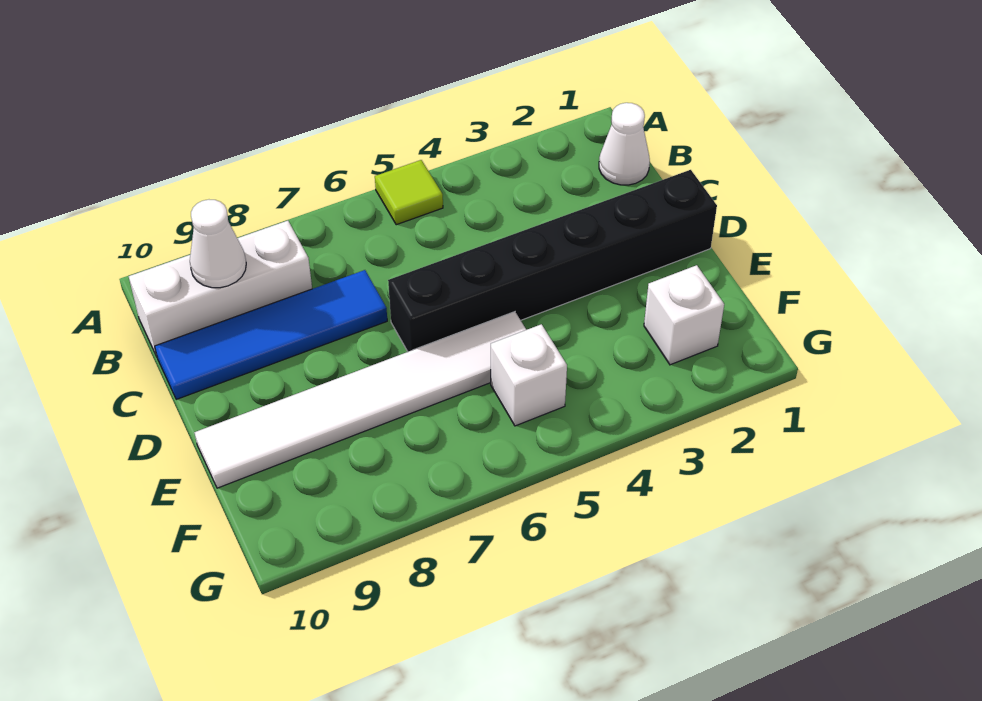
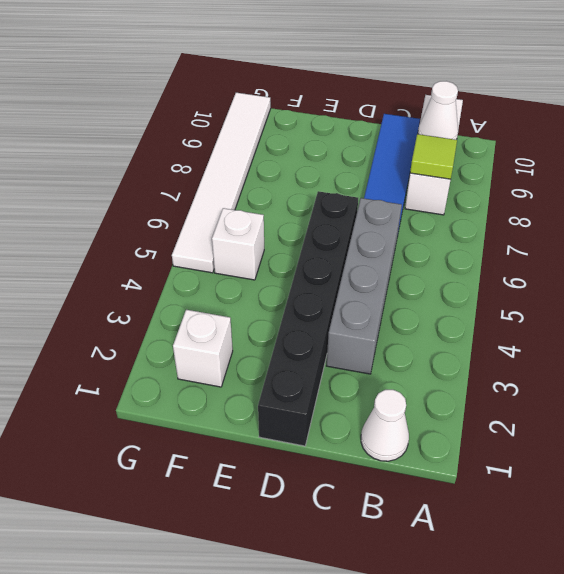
lime 1x1 tile [375,160,443,225] -> lime 1x1 tile moved to [410,134,457,179]
none -> grey 1x4 brick [327,198,402,374]
white 1x6 tile [194,312,526,488] -> white 1x6 tile moved to [172,93,271,273]

